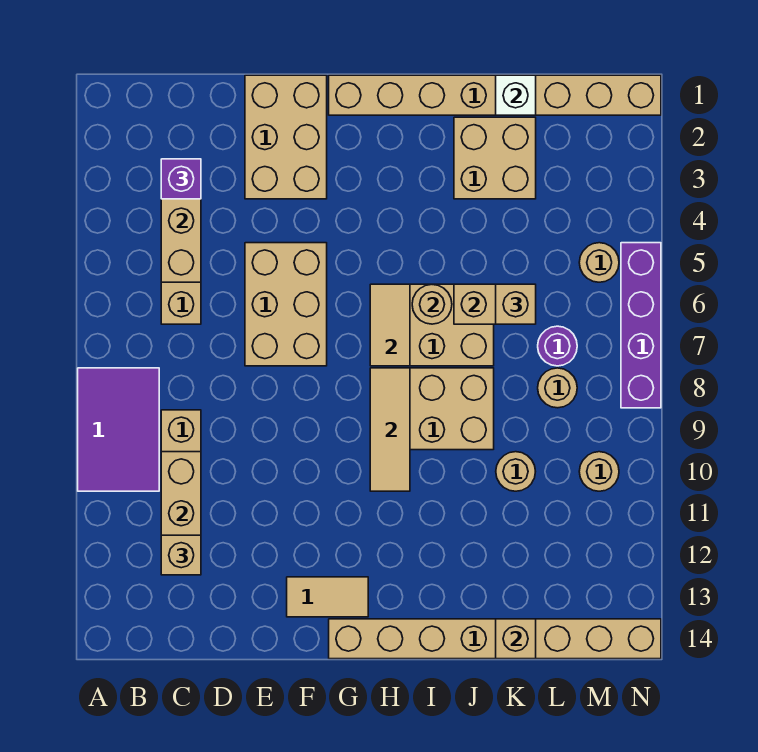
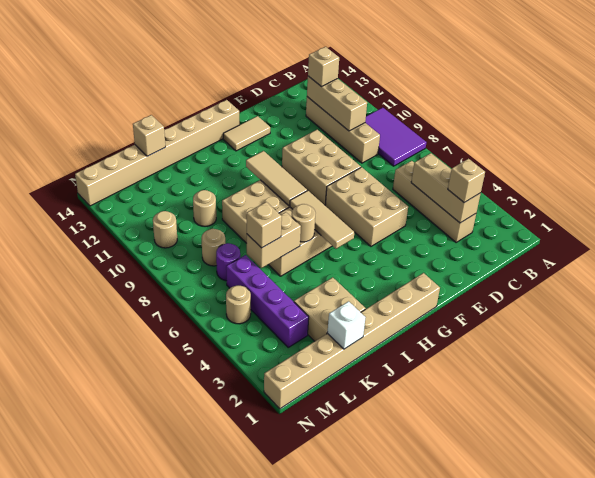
purple 1x1 brick [161,159,201,199] -> tan 1x1 brick [448,159,485,203]
tan 2x3 brick [245,75,327,199] -> tan 2x3 brick moved to [282,130,361,205]
tan 1x2 tile [370,284,410,366] -> tan 1x3 tile [290,190,354,249]
purple 1x4 brick [621,243,661,408] -> purple 1x4 brick moved to [226,255,309,347]

